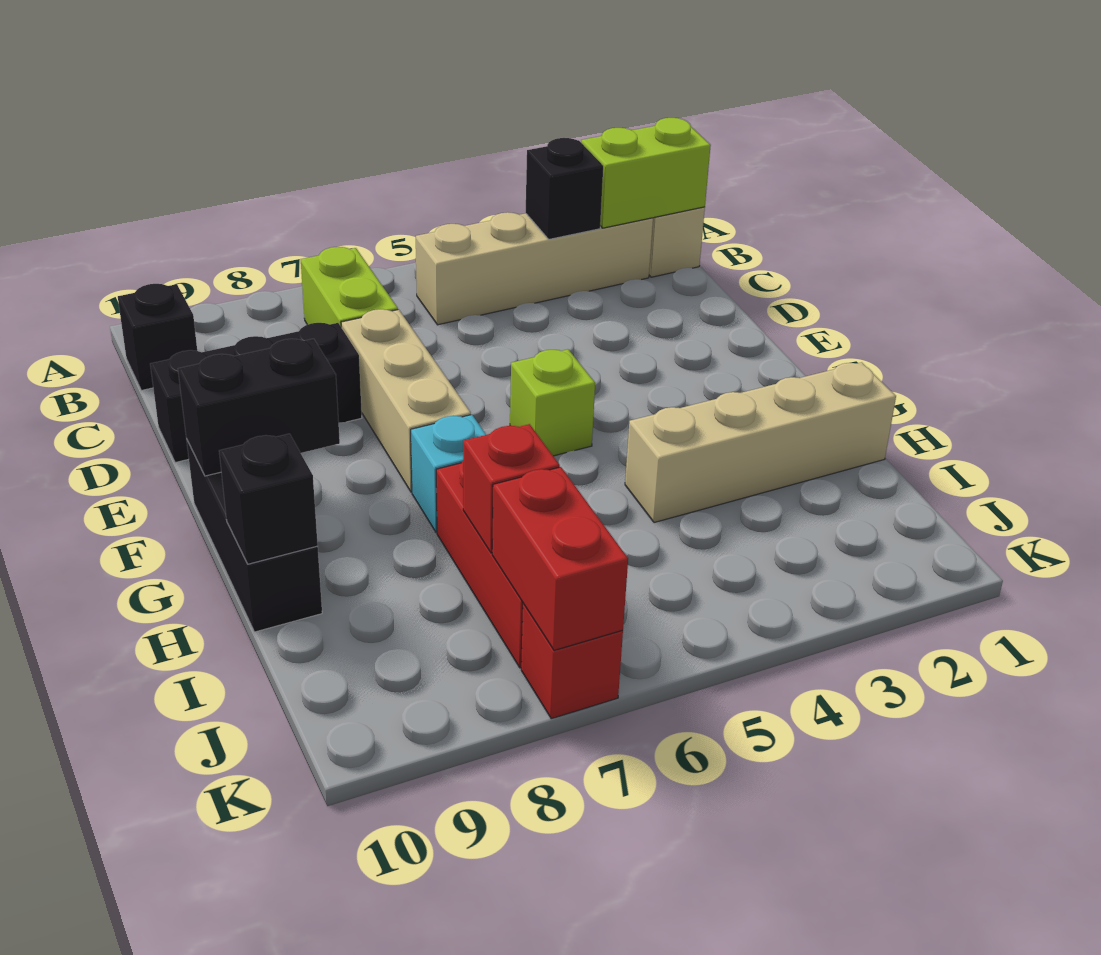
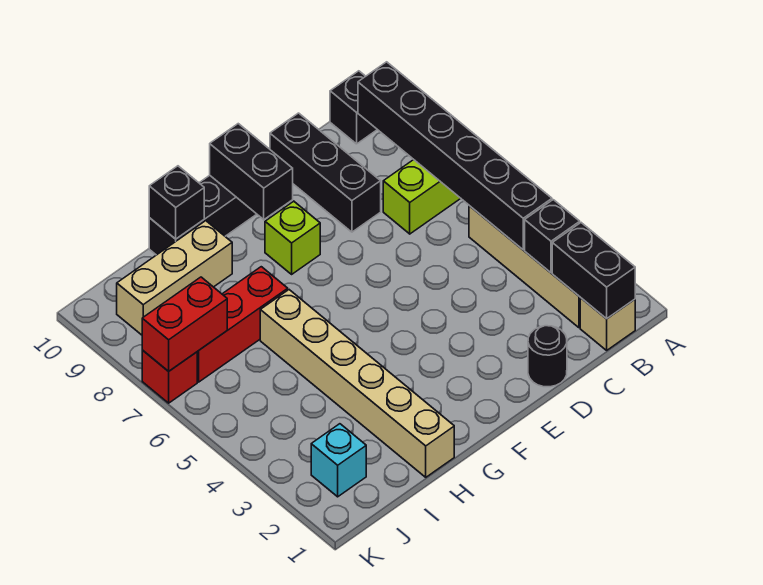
lime 1x2 brick [581,118,711,228] -> black 1x2 brick [552,223,635,319]
none -> black 1x6 brick [358,62,552,250]
none -> black 1x1 round brick [528,326,567,387]
tan 1x3 brick [341,309,471,492] -> tan 1x3 brick moved to [117,221,232,335]
lime 1x1 brick [510,349,595,456] -> lime 1x1 brick moved to [265,201,320,274]
cyan 1x1 brick [411,415,486,532] -> cyan 1x1 brick moved to [311,424,366,497]
tan 1x4 brick [625,362,896,523] -> tan 1x6 brick [260,290,454,477]
red 1x1 brick [463,424,560,553] -> none

